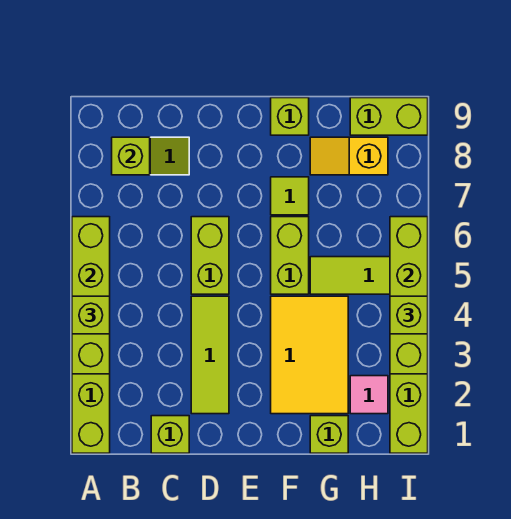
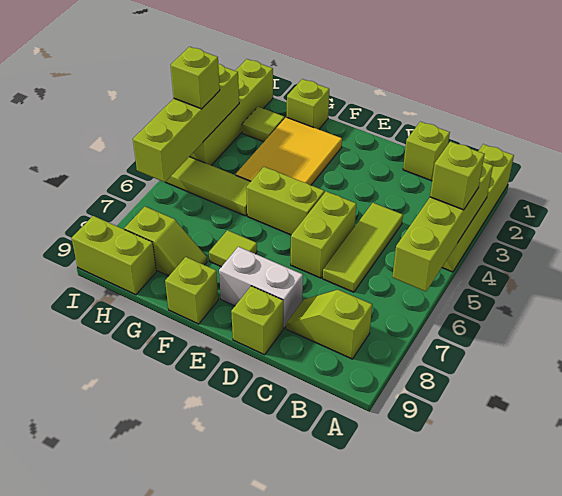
lime 1x1 brick [112,137,150,175] -> lime 1x1 brick moved to [231,286,283,355]
lime 1x3 tile [191,296,229,414] -> lime 1x3 tile moved to [323,203,403,292]
none -> white 1x2 brick [219,247,303,328]
lime 1x2 brick [271,217,309,294] -> lime 1x2 brick turned to [246,167,324,235]
yellow 1x2 slope [310,137,388,175] -> lime 1x2 slope [124,207,207,276]
pink 1x1 tile [350,376,388,414] -> lime 1x1 tile [242,107,285,142]

